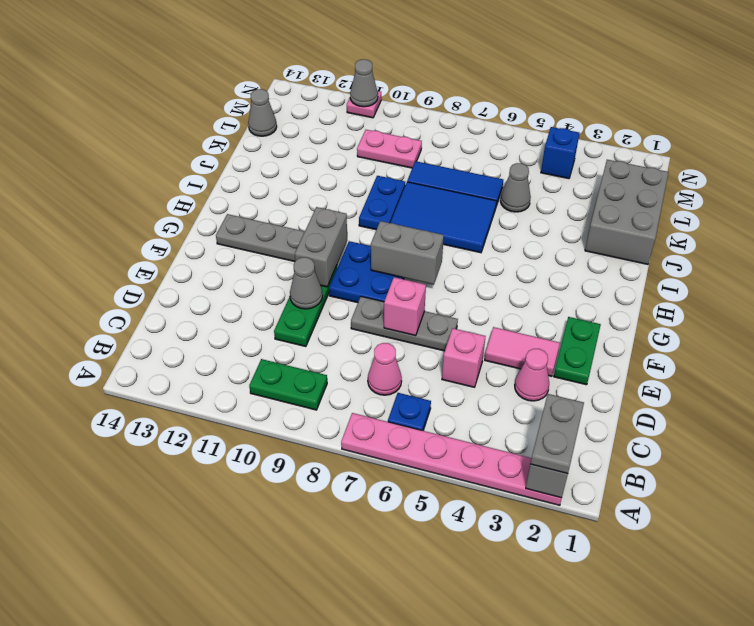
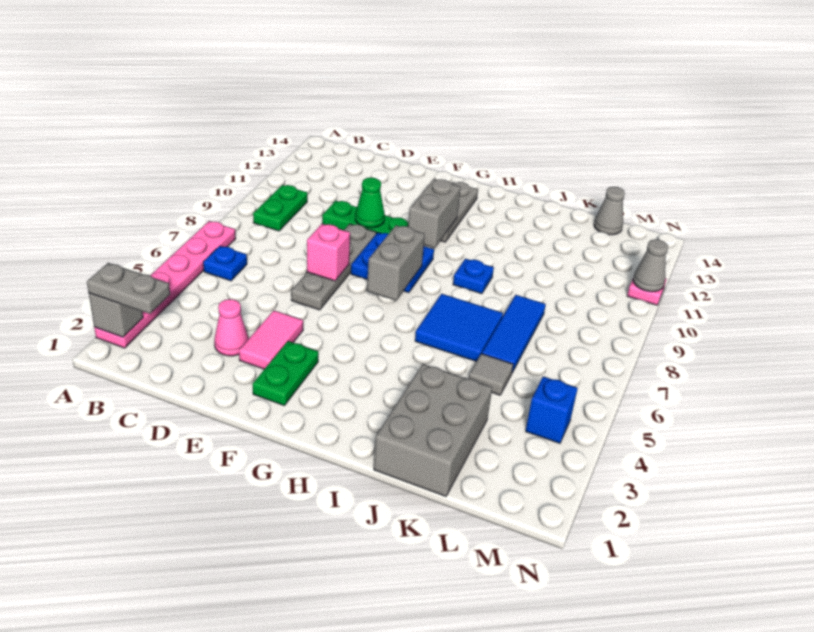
pink 1x1 cone [368,343,402,395] -> none
pink 1x1 brick [442,328,486,387] -> none
green 1x2 plate [554,317,601,385] -> green 1x2 plate turned to [252,341,318,406]
grey 1x3 plate [351,297,458,351] -> grey 1x4 plate [291,224,376,310]
grey 1x1 cone [290,257,322,309] -> green 1x1 cone [355,178,385,228]
grey 1x2 brick [295,207,347,287] -> grey 1x2 brick turned to [408,179,461,248]
blue 2x3 tile [390,182,496,253] -> blue 2x2 tile [415,294,503,361]
blue 1x2 plate [359,176,405,230] -> blue 1x1 plate [453,259,494,294]
grey 2x3 brick [585,160,669,264] -> grey 2x3 brick turned to [374,364,492,496]
grey 1x1 cone [500,163,531,212] -> grey 1x1 tile [469,354,513,395]
pink 1x2 plate [357,130,422,168] -> none

